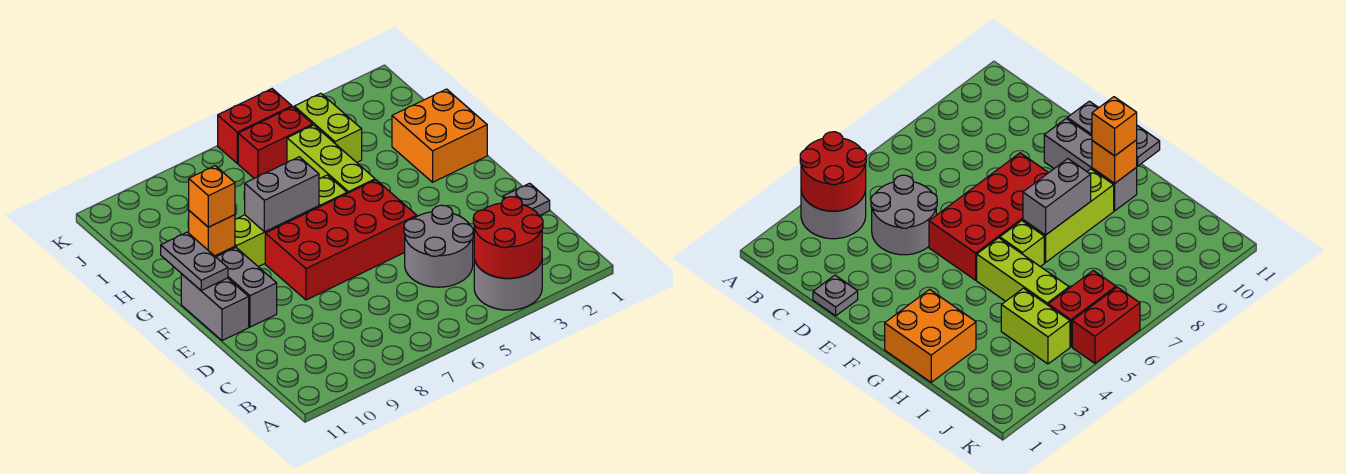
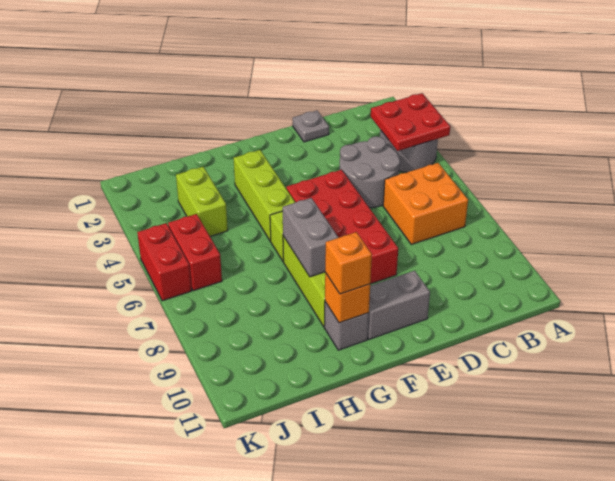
red 2x2 round brick [473,197,543,278] -> red 2x2 plate [371,93,450,151]
grey 1x2 brick [181,274,249,341] -> none
grey 1x2 plate [161,232,228,290] -> none
orange 2x2 brick [392,89,487,182] -> orange 2x2 brick moved to [383,163,468,244]
lime 1x3 brick [287,125,375,193] -> lime 1x3 brick turned to [234,150,295,241]
lime 1x2 brick [294,93,362,162] -> lime 1x2 brick turned to [176,167,228,236]

